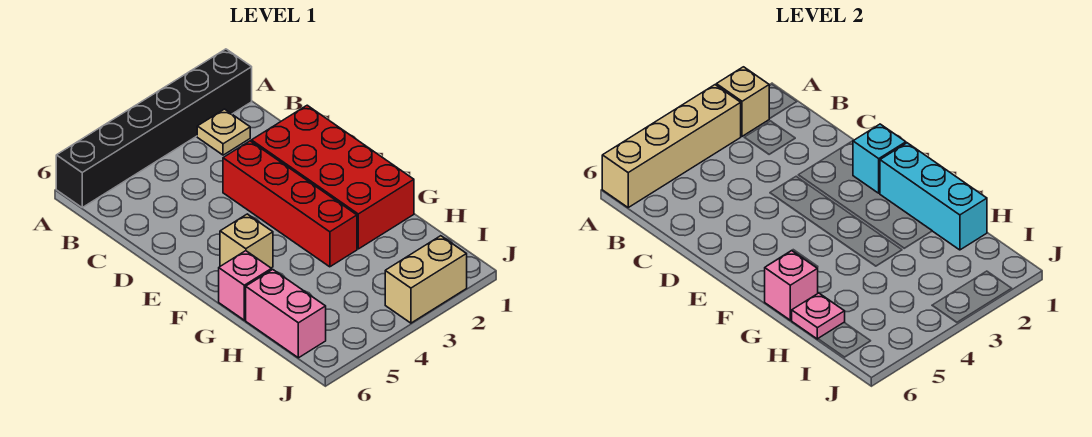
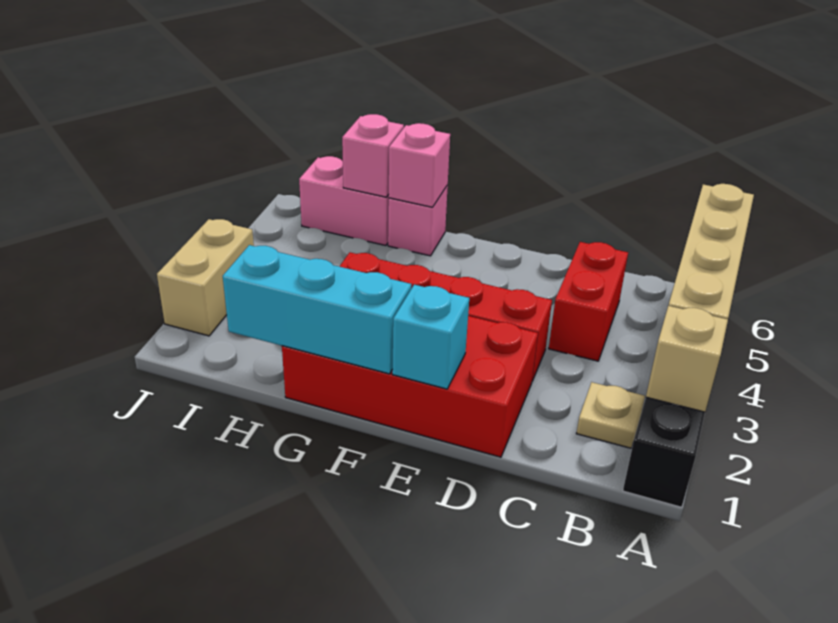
none -> red 1x2 brick [549,242,628,361]
tan 1x1 brick [220,214,273,268] -> none
pink 1x1 plate [792,293,845,339] -> pink 1x1 brick [342,114,404,197]

